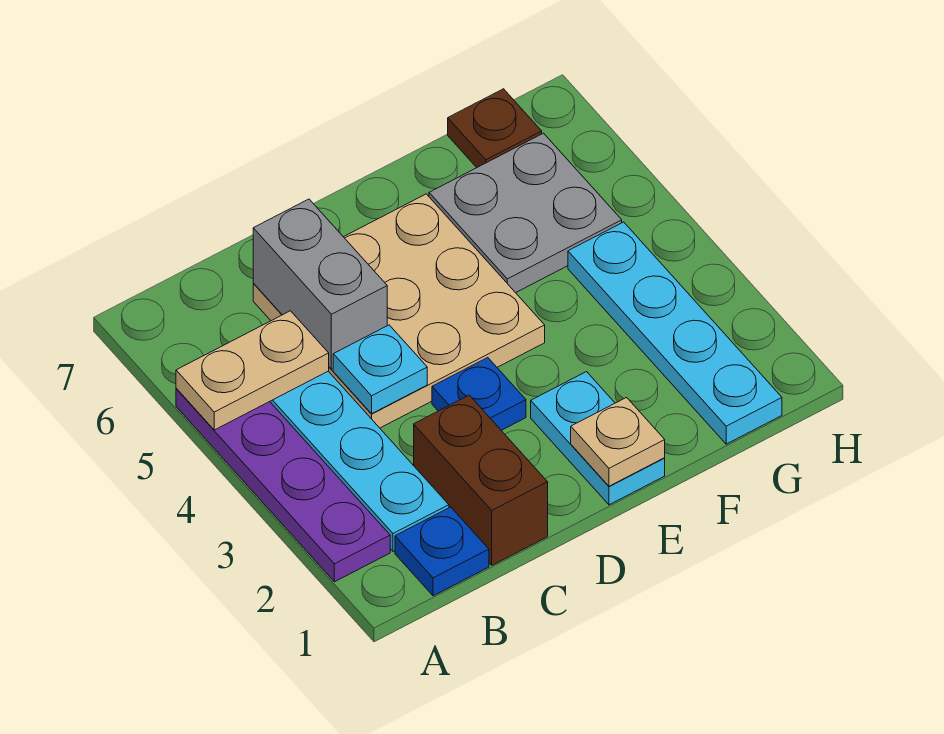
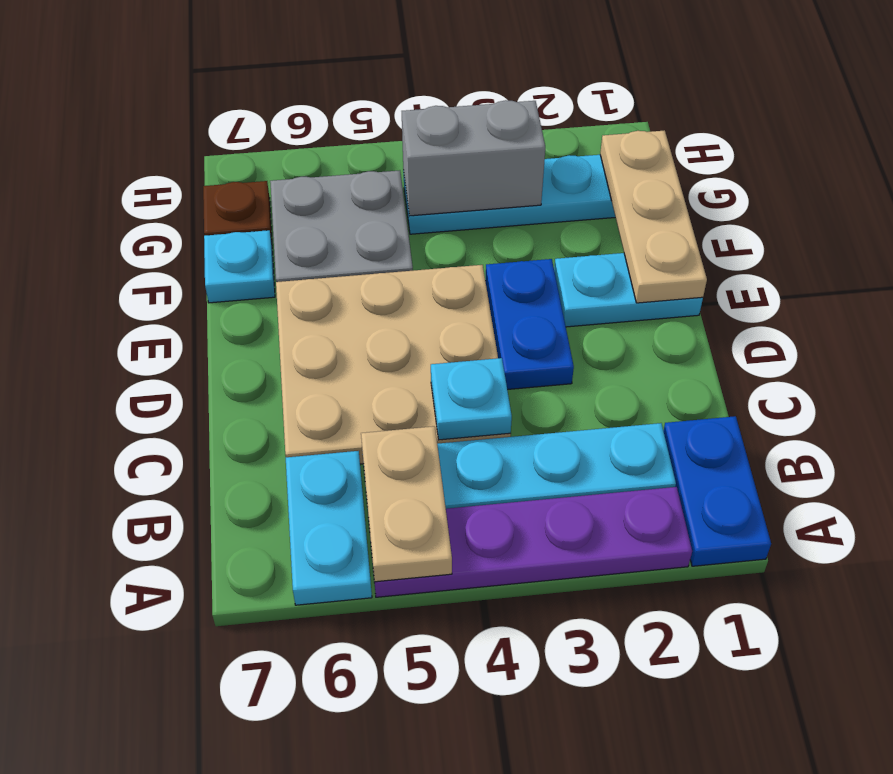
none -> cyan 1x2 plate [286,451,372,605]
blue 1x1 plate [395,507,489,596] -> blue 1x2 plate [663,416,771,566]
brown 1x2 brick [414,395,548,565] -> none
grey 1x2 brick [253,199,387,369] -> grey 1x2 brick moved to [402,100,545,216]
blue 1x1 plate [432,358,526,430] -> blue 1x2 plate [485,259,574,390]
tan 1x1 plate [571,398,665,486] -> tan 1x3 plate [600,130,707,303]
none -> cyan 1x1 plate [204,230,275,303]

